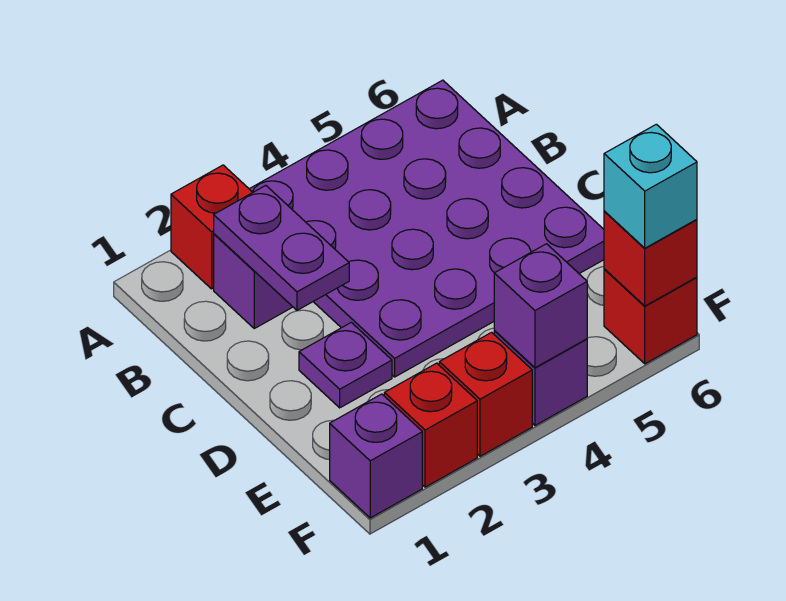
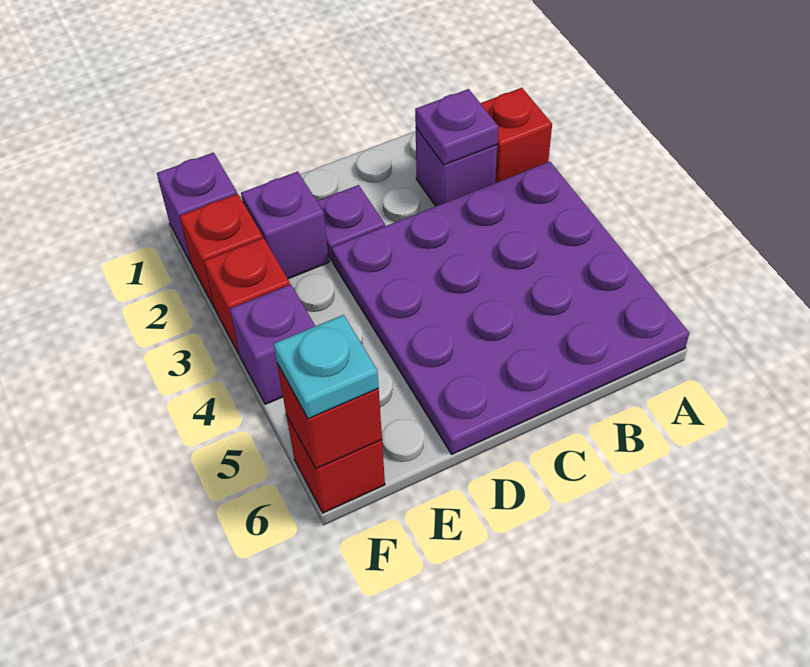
purple 1x2 plate [214,185,349,311] -> purple 1x1 plate [415,89,498,165]
purple 1x1 brick [494,244,587,368] -> purple 1x1 brick moved to [241,172,329,279]
cyan 1x1 brick [604,124,697,248] -> cyan 1x1 plate [274,315,379,419]

